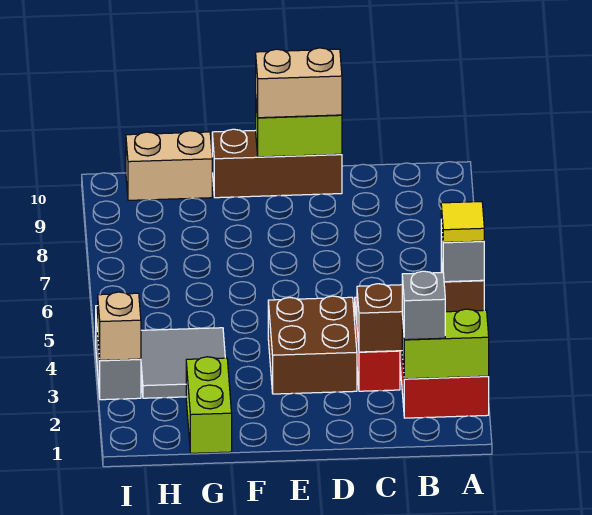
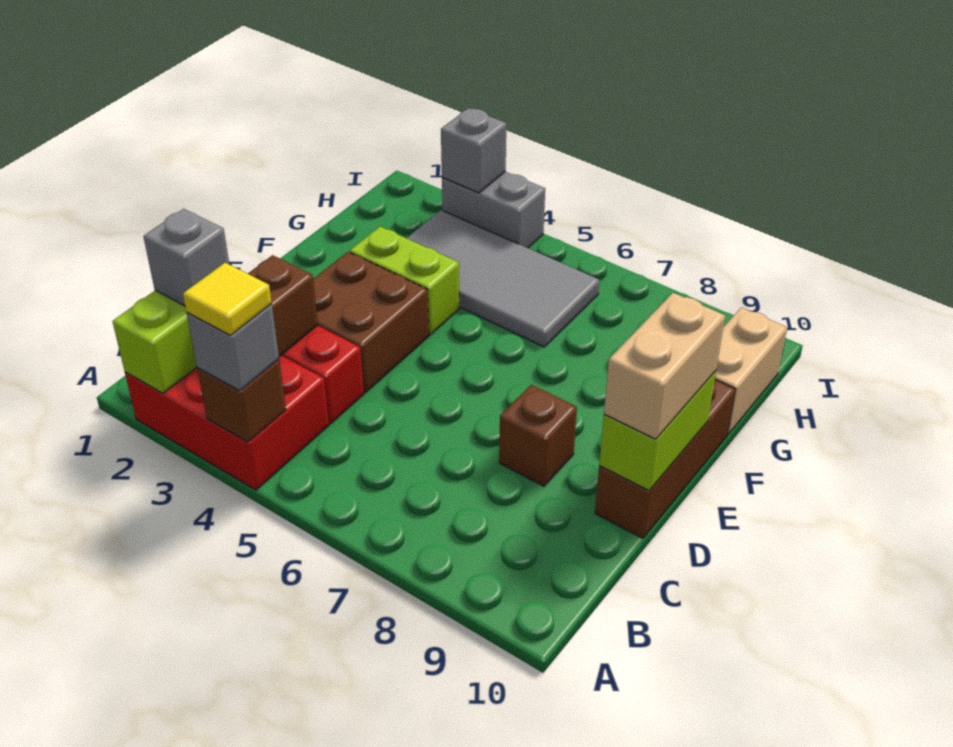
none -> brown 1x1 brick [499,385,577,486]
lime 1x2 brick [186,357,232,453] -> lime 1x2 brick moved to [350,226,459,335]
grey 2x2 tile [141,328,225,398] -> grey 2x4 tile [407,210,599,347]
tan 1x1 brick [98,292,141,360] -> grey 1x1 brick [441,108,506,193]

